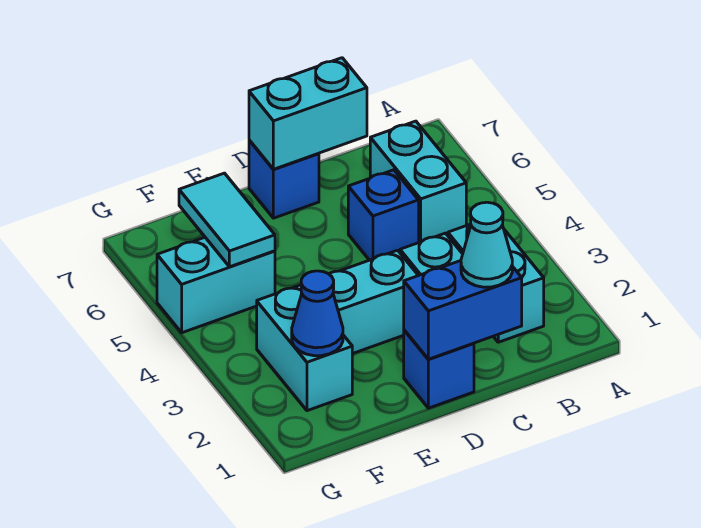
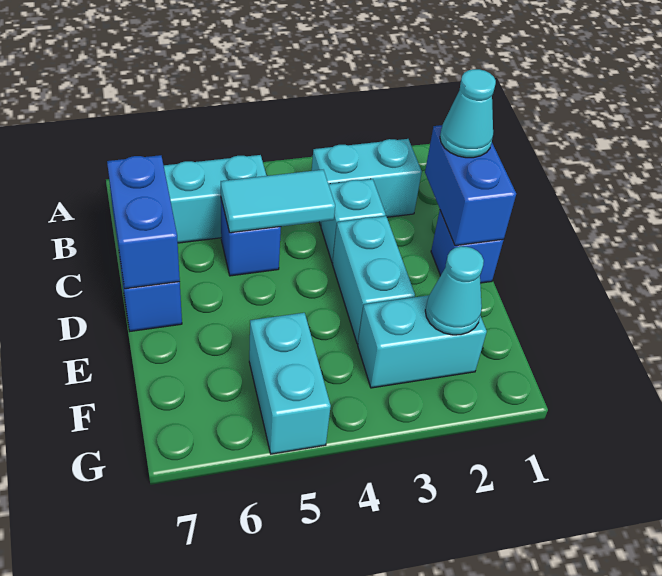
cyan 1x2 brick [249,58,367,169] -> blue 1x2 brick [107,155,180,289]
blue 1x1 cone [292,271,343,356] -> cyan 1x1 cone [425,246,484,335]
cyan 1x2 tile [179,173,275,267] -> cyan 1x2 tile moved to [221,170,335,233]

